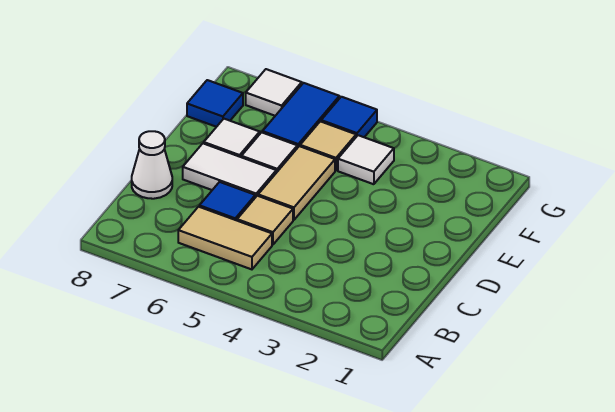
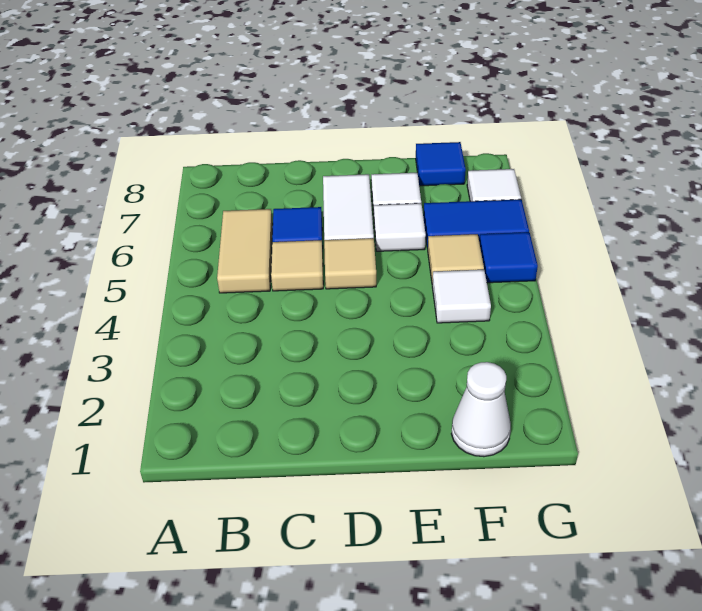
white 1x1 cone [132,131,172,199] -> white 1x1 cone moved to [451,362,511,457]
tan 1x2 tile [258,146,335,220] -> tan 1x1 tile [324,238,376,289]

